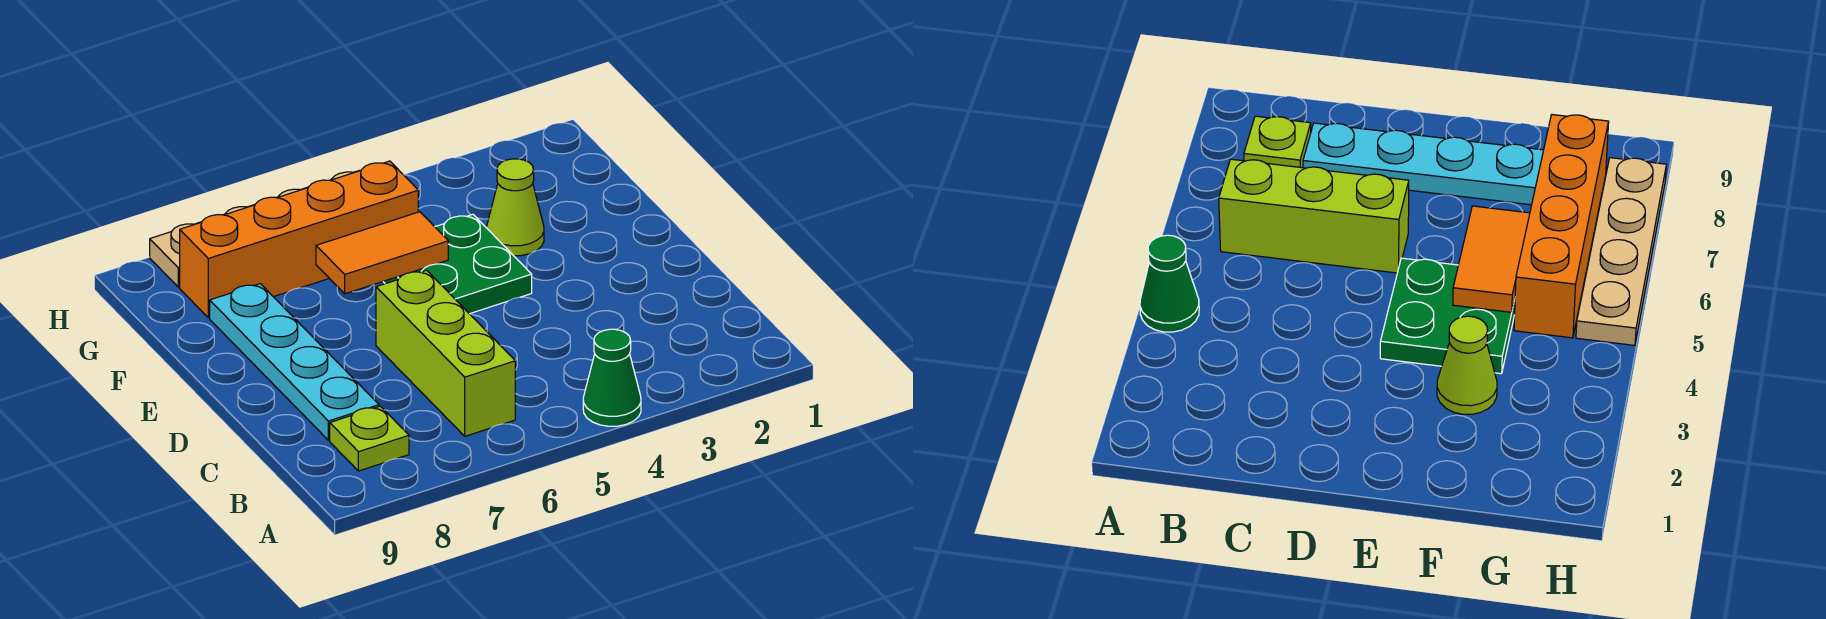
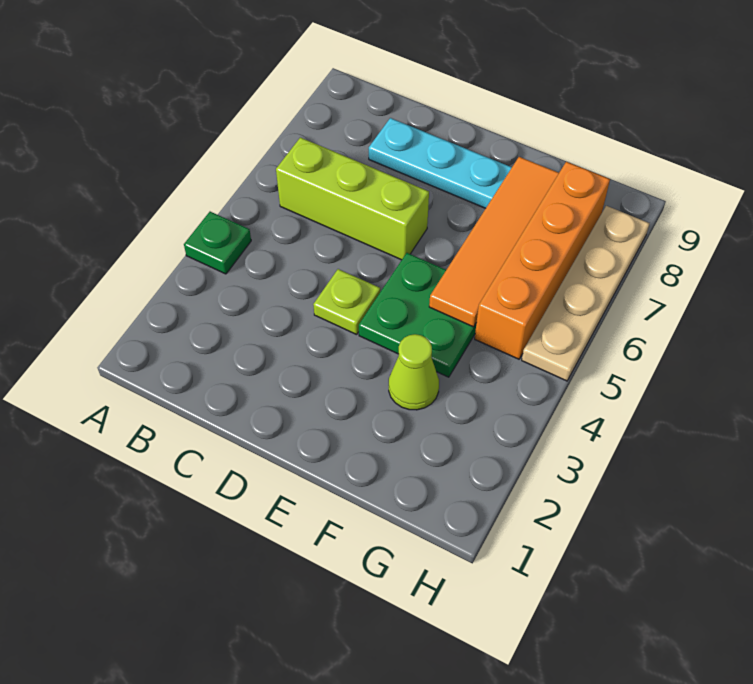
green 1x1 cone [583,329,641,426] -> green 1x1 plate [184,212,251,274]
lime 1x1 plate [330,406,409,471] -> lime 1x1 plate moved to [313,269,380,335]
orange 1x2 tile [316,212,448,294] -> orange 1x4 tile [429,157,559,327]

